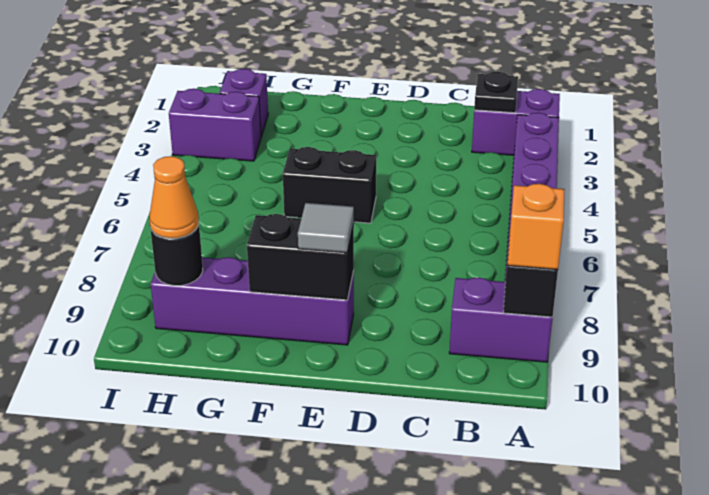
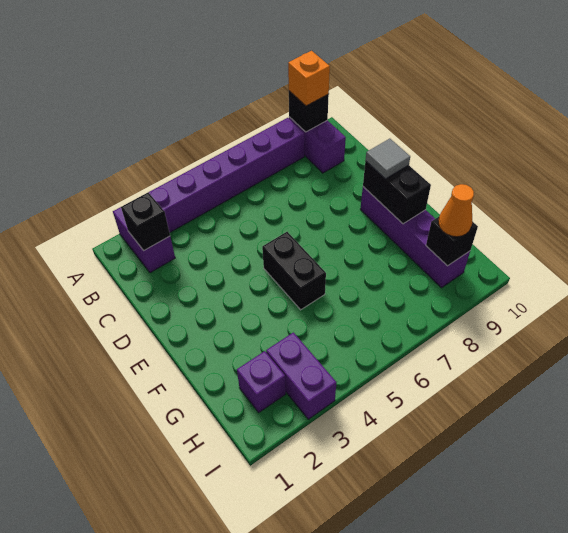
black 1x1 plate [474,71,518,113] -> black 1x1 brick [121,192,170,251]
black 1x1 round brick [150,225,203,286] -> black 1x1 brick [426,217,478,266]

